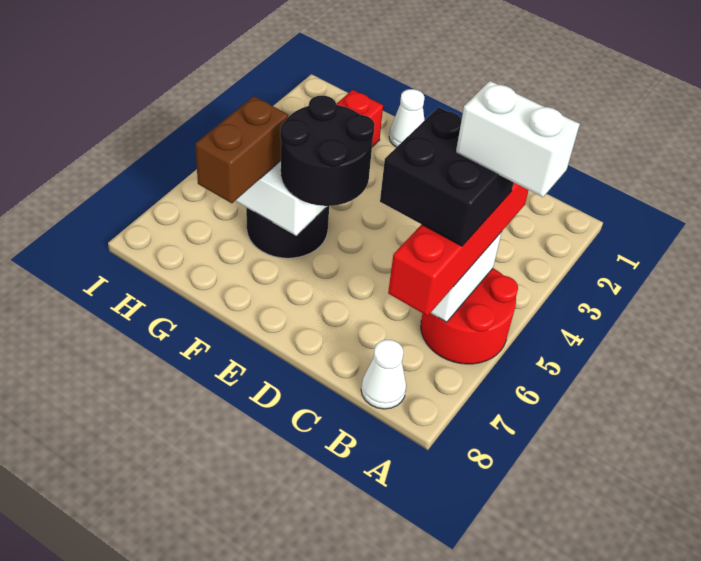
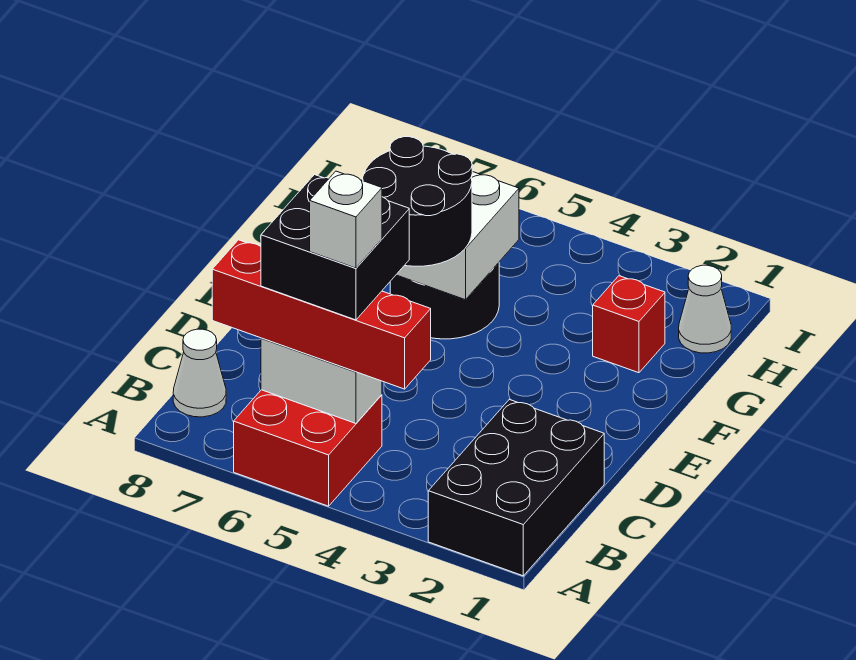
none -> black 2x3 brick [428,399,604,576]
red 2x2 round brick [421,268,518,364] -> red 2x2 brick [234,390,382,506]
white 1x2 brick [456,81,580,197] -> white 1x1 brick [310,171,382,268]
white 1x1 cone [389,89,424,147] -> white 1x1 cone moved to [679,265,731,353]
brown 1x2 brick [195,96,288,203] -> none

